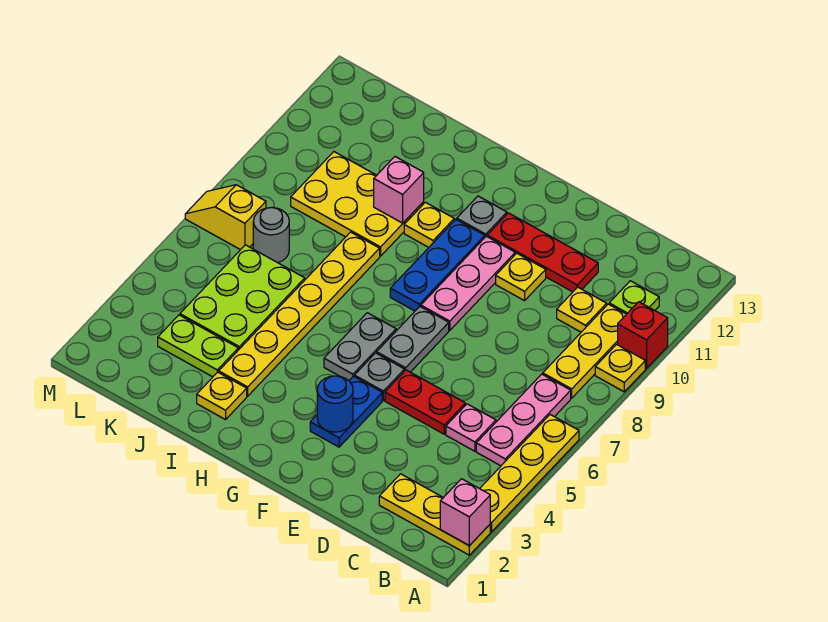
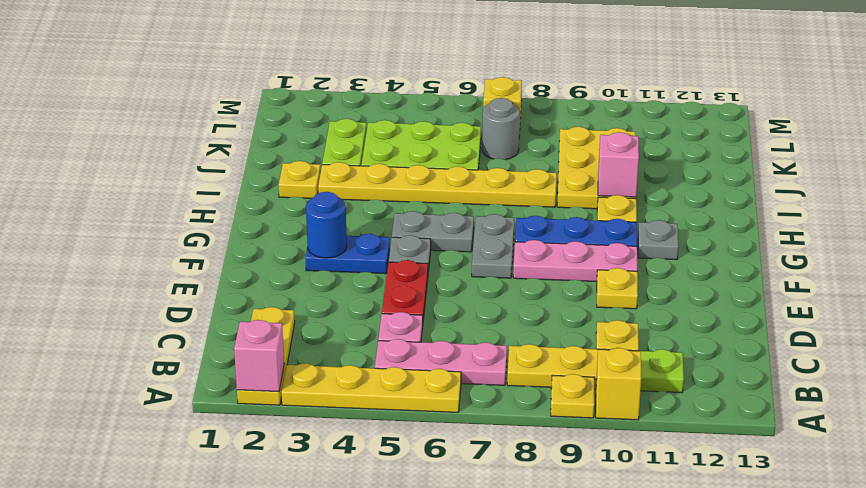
red 1x1 brick [618,302,668,369] -> yellow 1x1 brick [596,348,641,420]
red 1x3 plate [487,213,598,292] -> none
grey 1x2 plate [377,307,449,372] -> grey 1x2 plate turned to [472,214,514,278]

